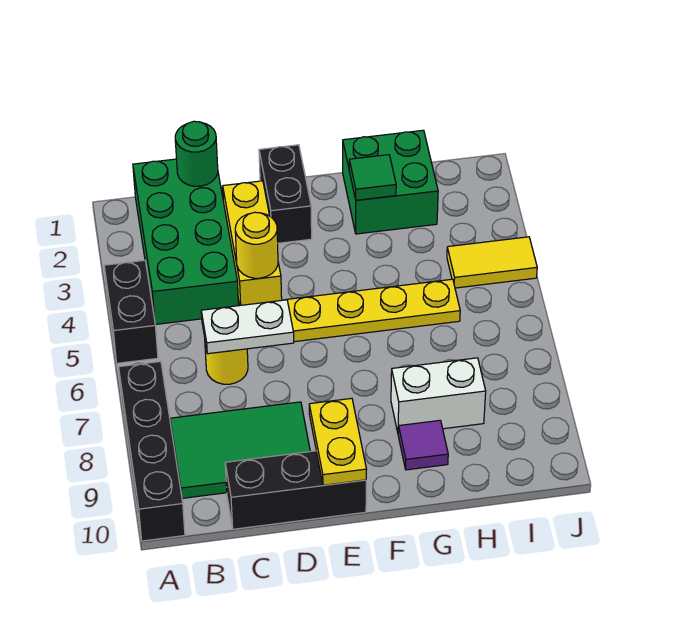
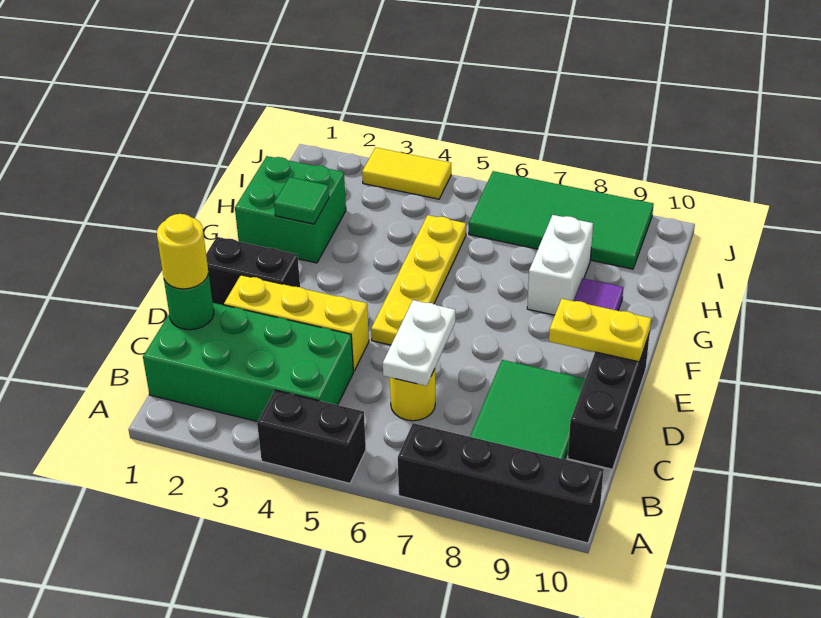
yellow 1x1 round brick [235,212,278,278] -> yellow 1x1 round brick moved to [157,214,208,289]
yellow 1x2 tile [447,237,537,288] -> yellow 1x2 tile turned to [362,148,451,199]
none -> green 2x4 tile [469,171,654,269]

